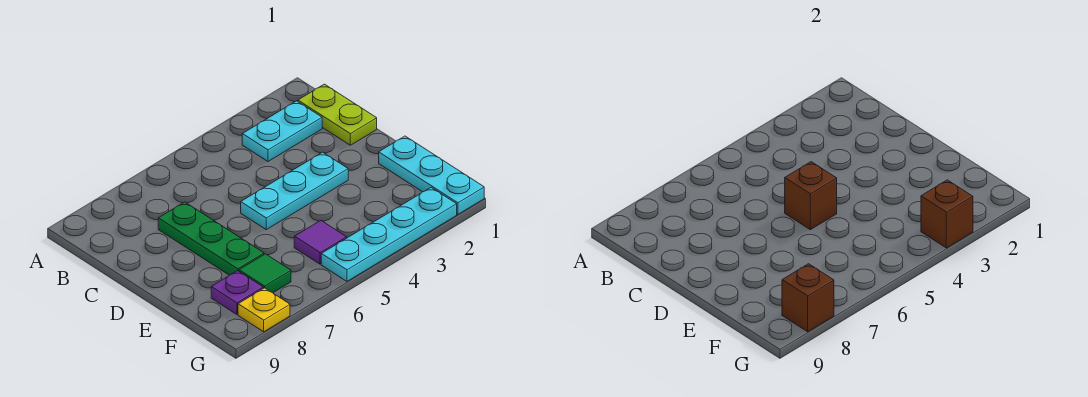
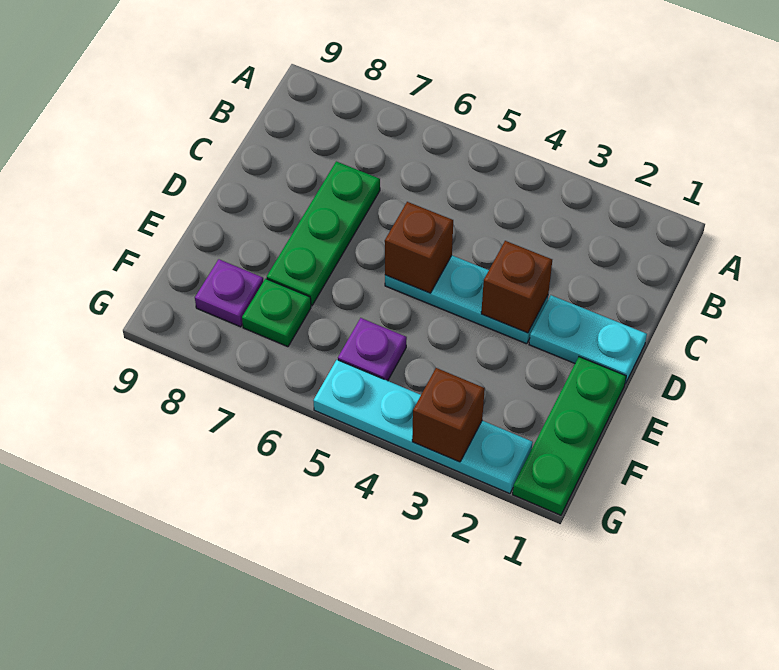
lime 1x2 plate [298,84,377,145] -> none
cyan 1x2 plate [242,101,322,161] -> cyan 1x2 plate moved to [529,295,647,384]
cyan 1x3 plate [379,136,484,214] -> green 1x3 plate [513,357,626,515]
purple 1x1 tile [294,221,347,264] -> purple 1x1 plate [338,318,407,381]
green 1x1 tile [239,254,291,293] -> green 1x1 plate [242,279,311,347]
yellow 1x1 plate [238,288,290,332] -> none
brown 1x1 brick [782,264,834,332] -> brown 1x1 brick moved to [481,241,552,333]

